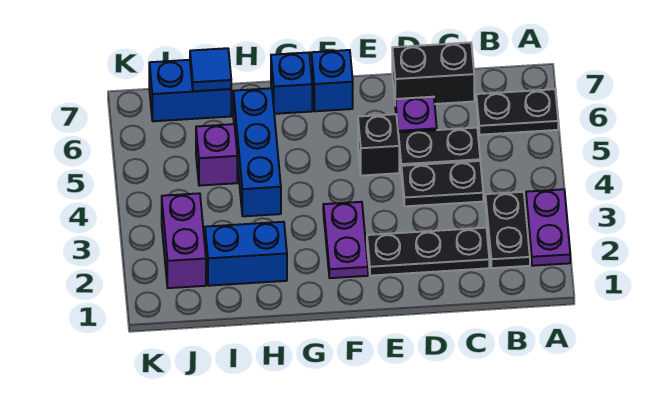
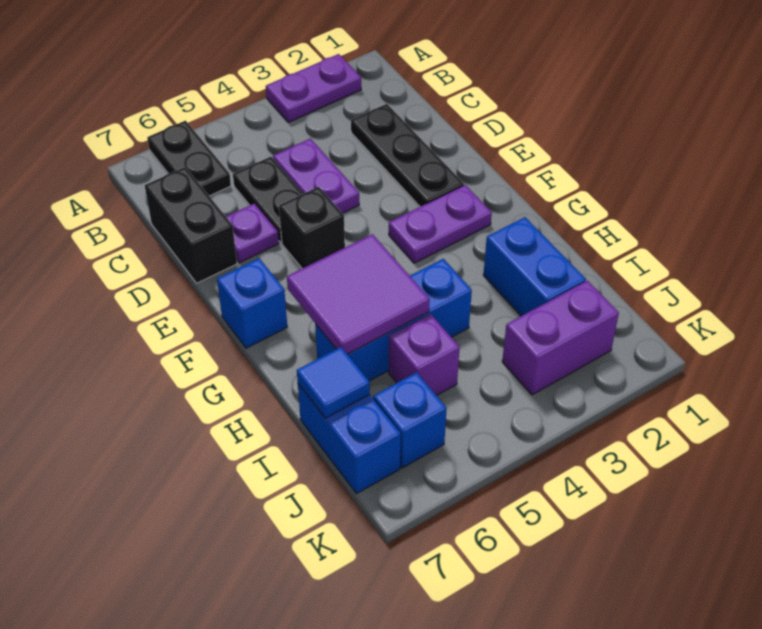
black 1x2 plate [485,192,530,268] -> none
black 1x2 plate [401,161,483,206] -> purple 1x2 plate [273,139,359,213]
none -> purple 2x2 tile [287,234,430,354]
blue 1x1 brick [271,52,312,114] -> blue 1x1 brick moved to [373,372,447,468]

